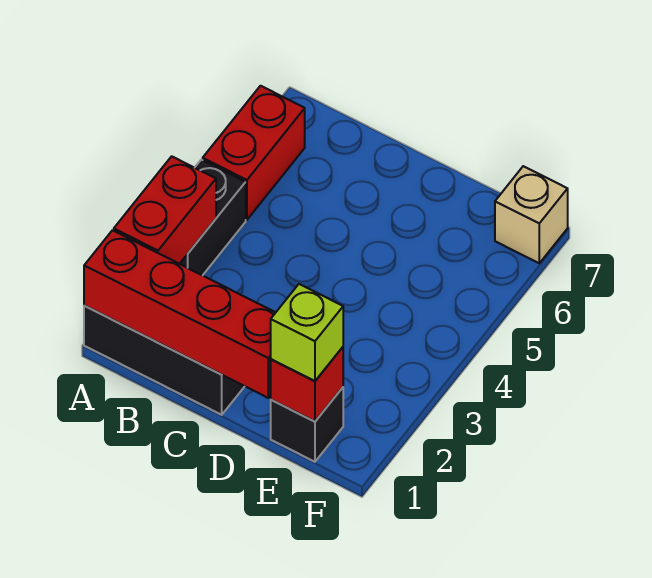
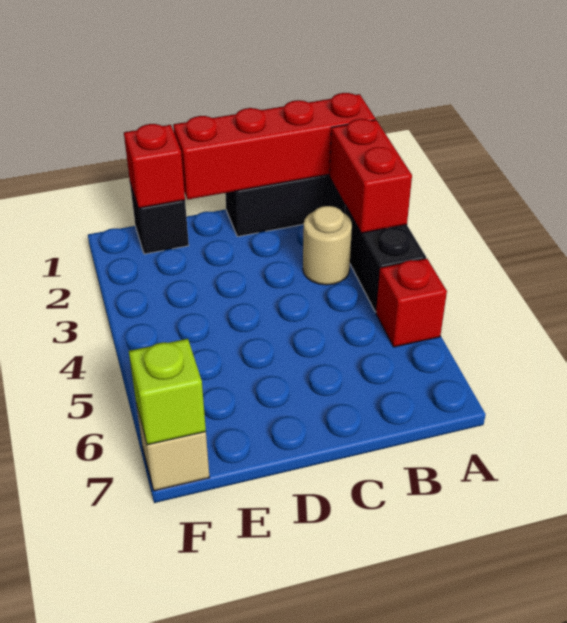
red 1x2 brick [203,86,305,220] -> red 1x1 brick [376,259,447,347]
none -> tan 1x1 round brick [303,206,352,285]
lime 1x1 brick [271,284,343,381] -> lime 1x1 brick moved to [129,339,206,445]

